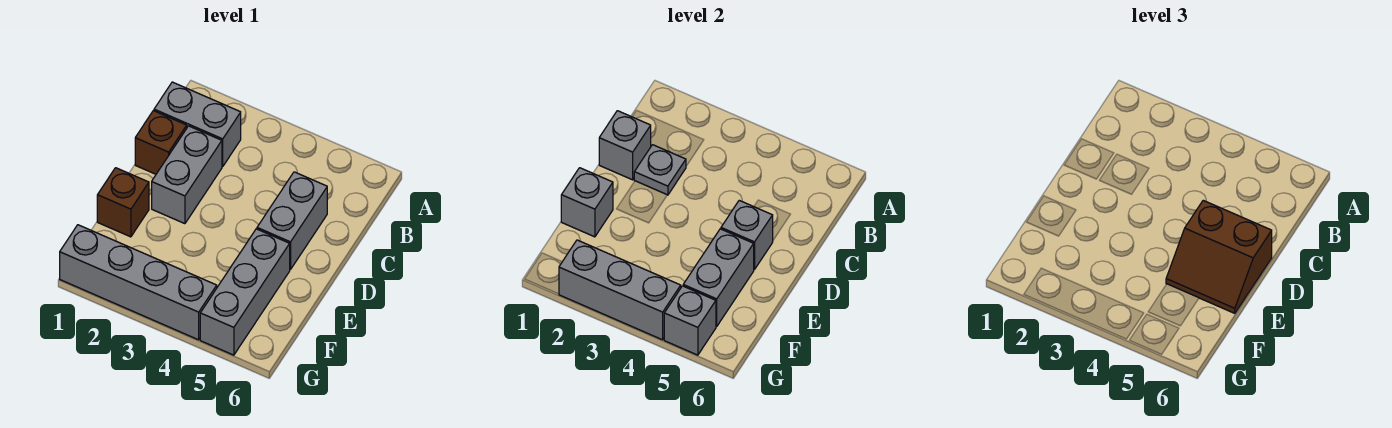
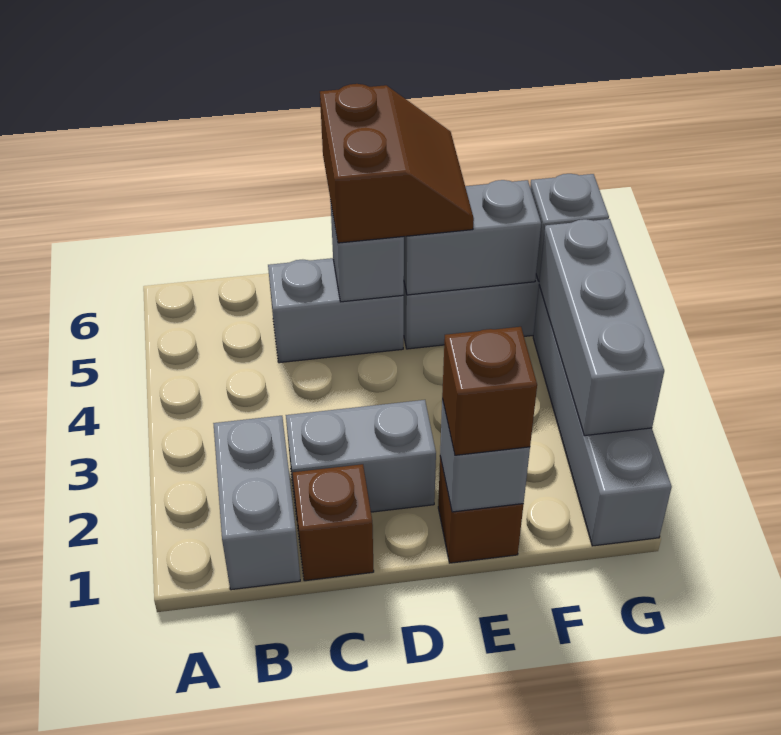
grey 1x1 brick [599,111,651,180] -> none
grey 1x1 plate [634,145,686,195] -> none
none -> brown 1x1 brick [442,327,537,455]

